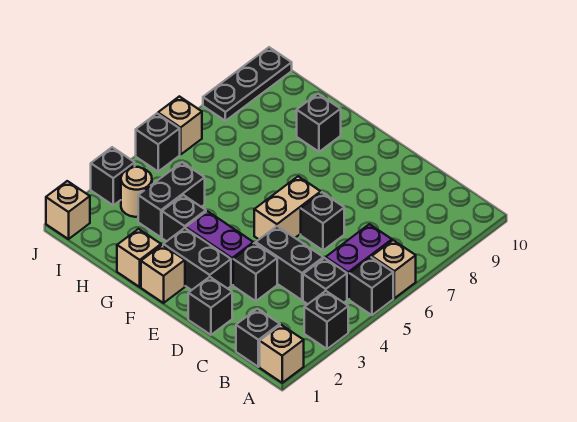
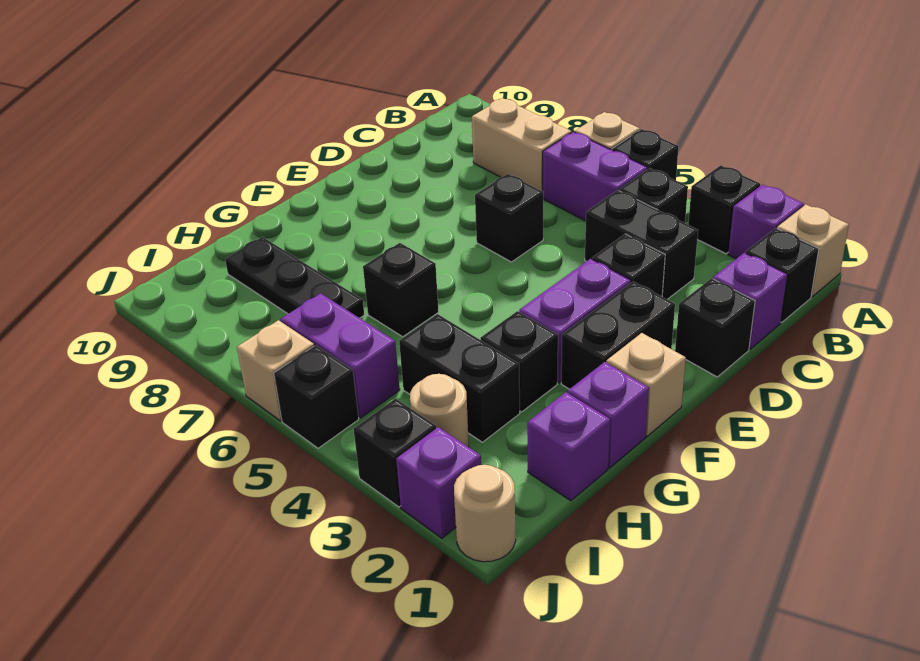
none -> purple 1x1 brick [728,185,804,259]
none -> purple 1x1 brick [713,253,788,349]
black 1x2 brick [256,226,323,300] -> black 1x2 brick turned to [585,190,698,299]
tan 1x2 brick [254,176,321,239] -> tan 1x2 brick moved to [472,98,572,191]
tan 1x1 brick [117,229,161,287] -> purple 1x1 brick [568,362,649,468]
black 1x1 brick [297,94,341,152] -> black 1x1 brick moved to [363,243,439,337]
none -> purple 1x1 brick [527,392,610,501]
none -> purple 1x2 brick [281,293,400,418]
tan 1x1 brick [46,181,90,239] -> tan 1x1 round brick [454,465,516,562]
none -> purple 1x1 brick [396,427,481,538]
black 1x3 plate [203,47,292,121] -> black 1x3 plate moved to [225,237,364,318]

